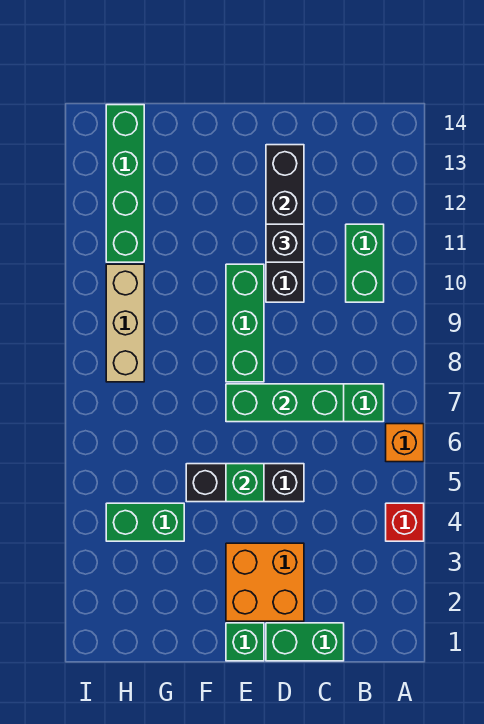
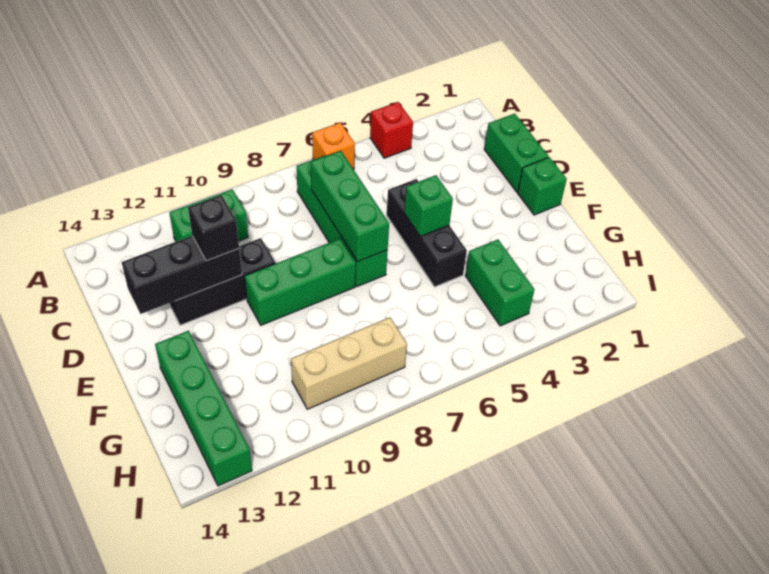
orange 2x2 brick [226,543,304,621] -> none
green 1x4 brick [106,105,144,262] -> green 1x4 brick turned to [155,331,252,486]

